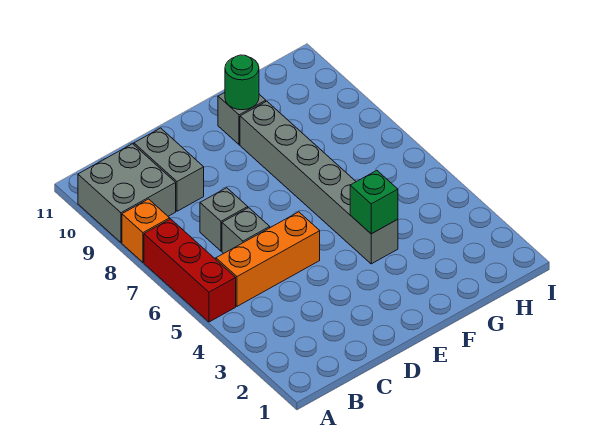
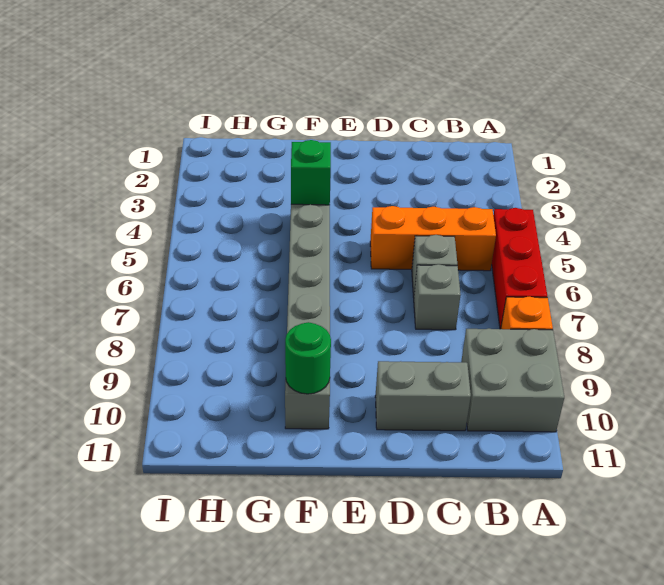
grey 1x2 brick [134,128,204,211] -> grey 1x2 brick turned to [375,361,471,431]

